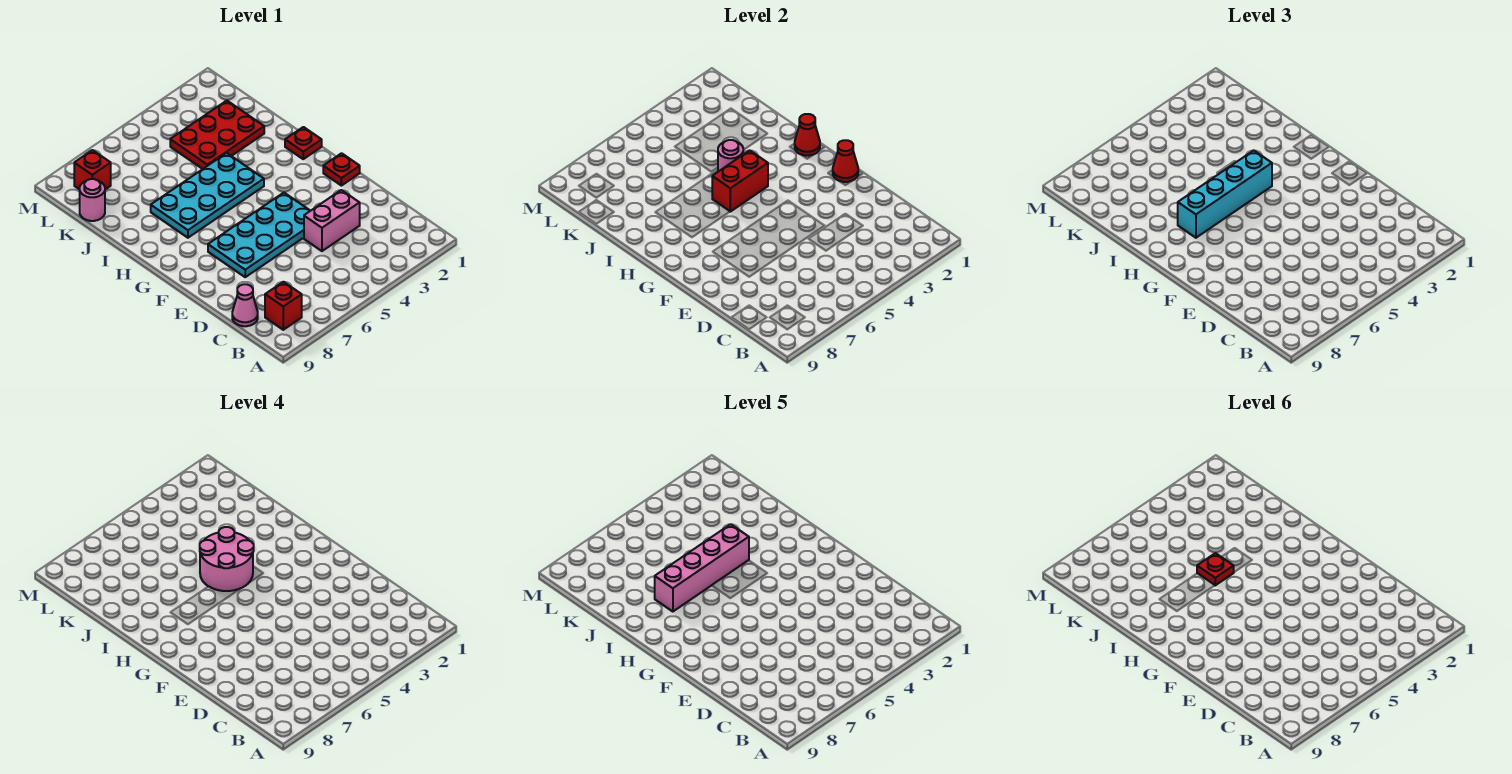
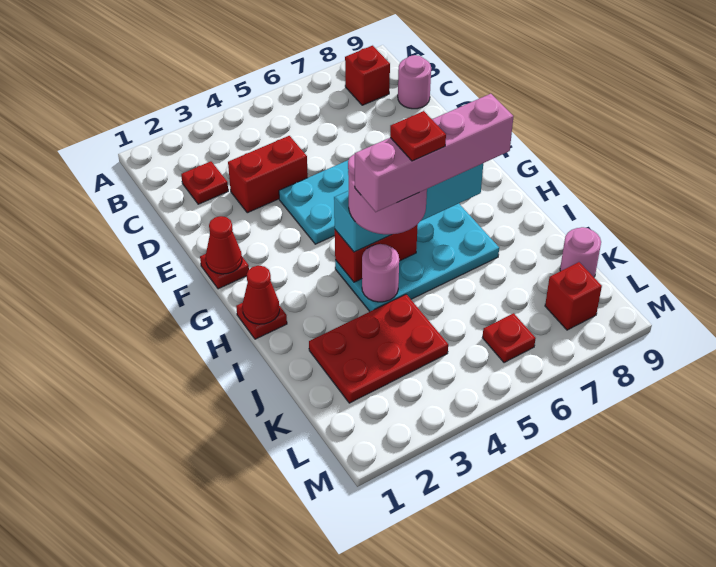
none -> red 1x1 plate [181,161,228,204]
pink 1x1 cone [232,284,258,326] -> pink 1x1 round brick [398,55,431,109]
pink 1x2 brick [304,190,360,251] -> red 1x2 brick [228,136,308,213]
none -> red 1x1 plate [482,313,536,363]

